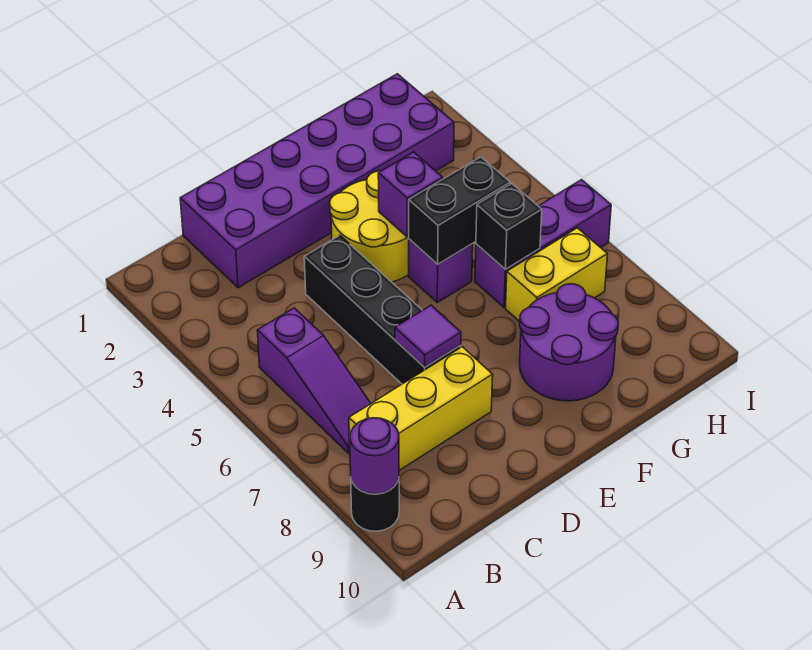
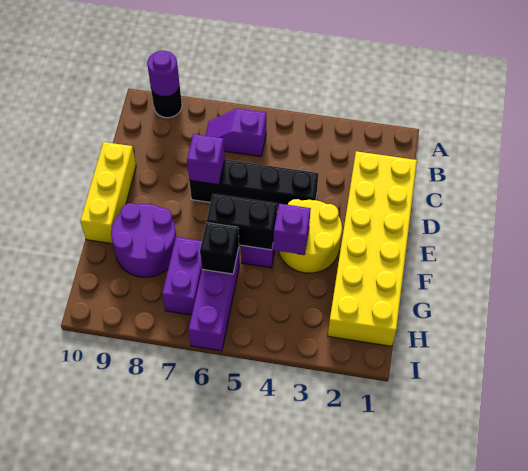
purple 1x3 slope [258,308,371,453] -> purple 1x2 slope [205,108,266,157]
yellow 1x3 brick [349,347,493,470] -> yellow 1x3 brick moved to [81,142,136,244]
purple 2x6 brick [180,74,454,288] -> yellow 2x6 brick [328,151,417,346]
purple 1x1 tile [395,305,461,367] -> purple 1x1 brick [187,134,225,185]
black 1x2 brick [409,157,510,264] -> black 1x2 brick turned to [207,194,277,250]
yellow 1x2 brick [506,228,607,322] -> purple 1x2 brick [162,237,202,315]

